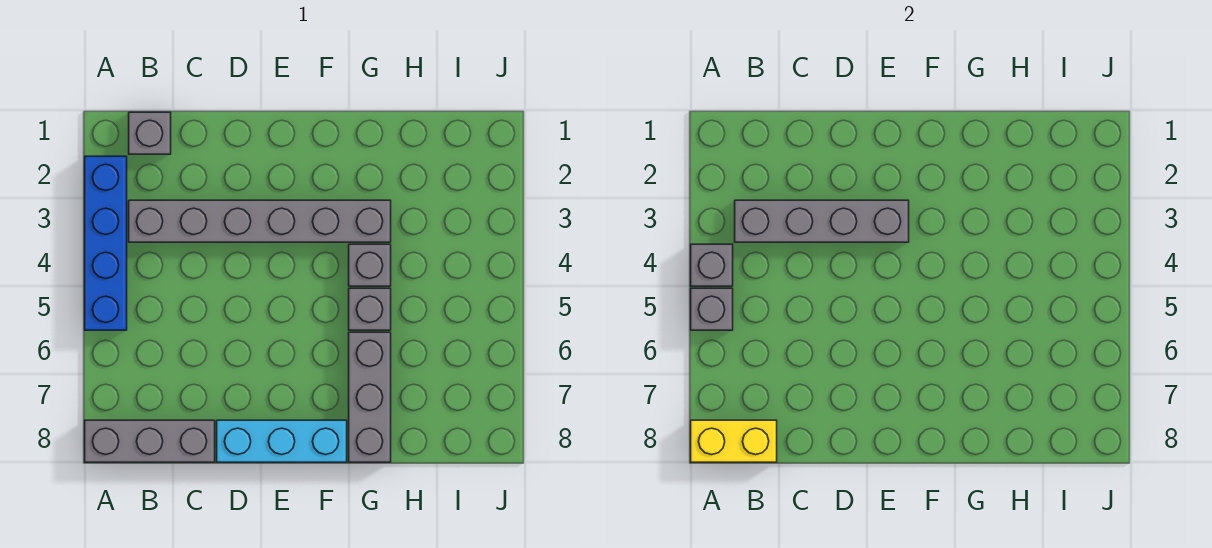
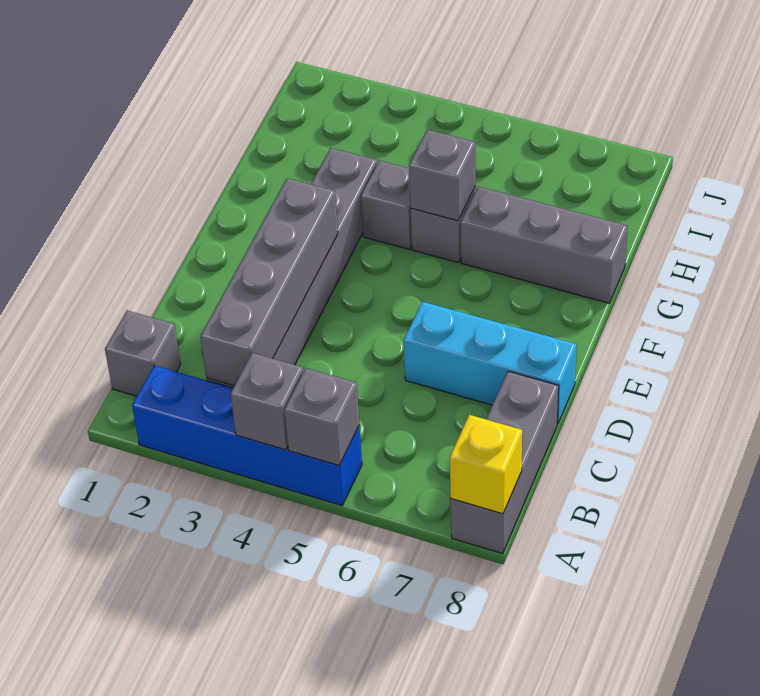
yellow 1x2 brick [691,420,777,462] -> yellow 1x1 brick [450,415,522,514]
cyan 1x3 brick [217,420,347,462] -> cyan 1x3 brick turned to [404,302,577,424]
none -> grey 1x1 brick [409,130,476,221]

